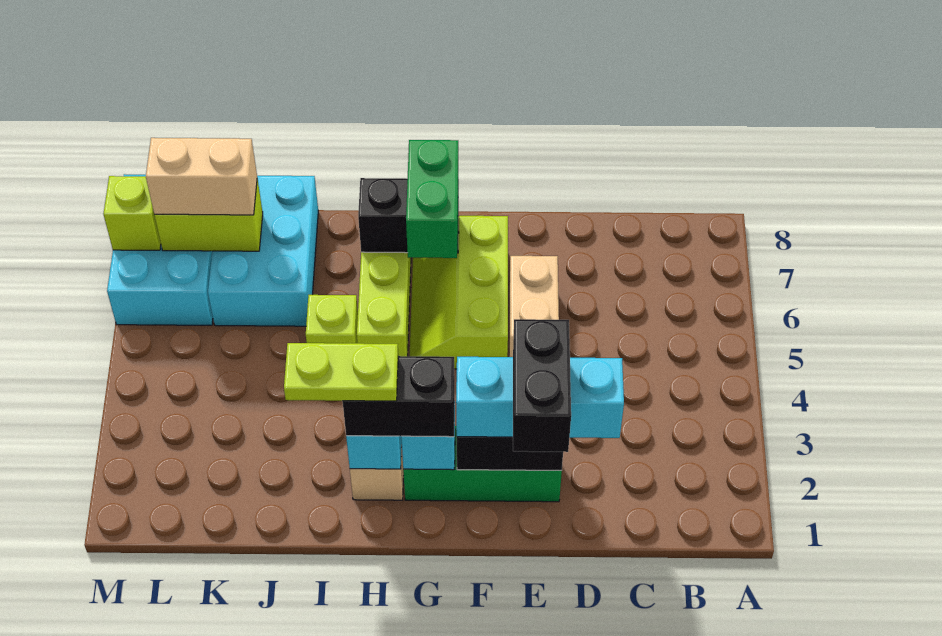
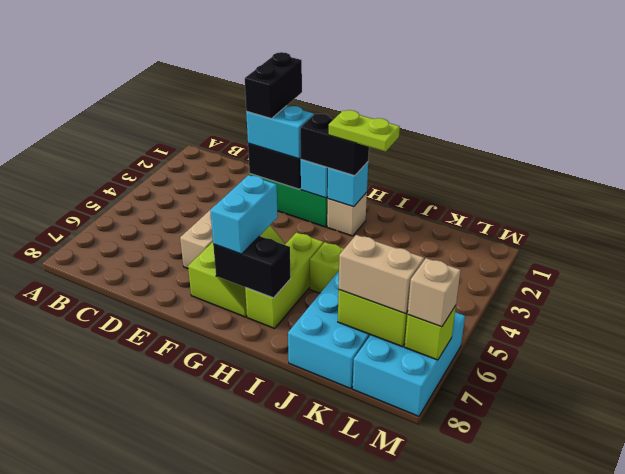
cyan 1x3 brick [456,357,624,438] -> cyan 1x2 brick [246,106,314,159]
green 1x2 brick [406,140,458,258] -> cyan 1x2 brick [210,175,278,254]
none -> tan 1x1 brick [407,258,461,327]

